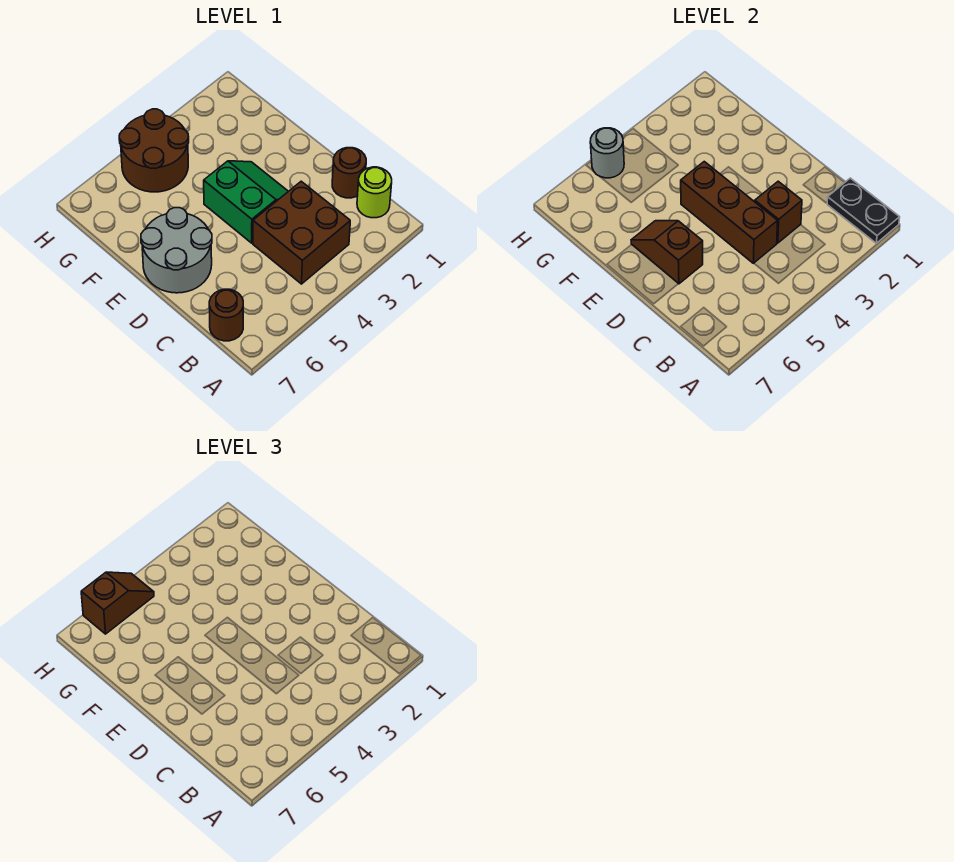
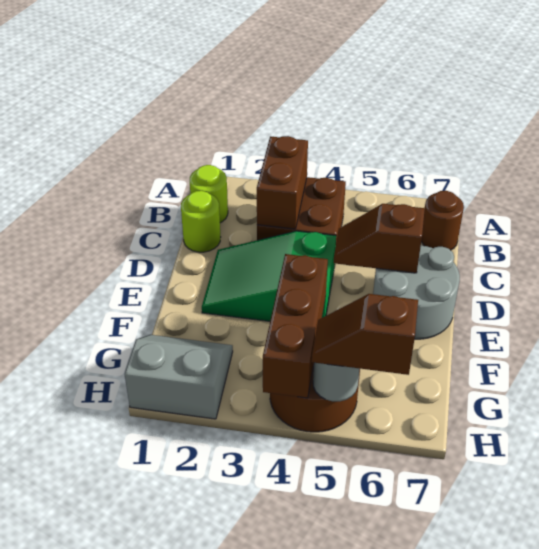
black 1x2 plate [827,178,900,243] -> none
brown 1x1 round brick [332,148,366,198] -> lime 1x1 round brick [181,191,221,252]
brown 1x1 brick [755,181,802,243] -> brown 1x2 brick [257,136,308,229]
brown 1x3 brick [681,162,778,263] -> brown 1x3 brick moved to [263,254,328,398]
green 2x2 slope [204,161,288,243] -> green 2x3 slope [202,231,336,321]
brown 1x2 slope [631,221,703,284] -> brown 1x2 slope turned to [334,204,425,273]
none -> grey 2x2 slope [125,335,233,419]

